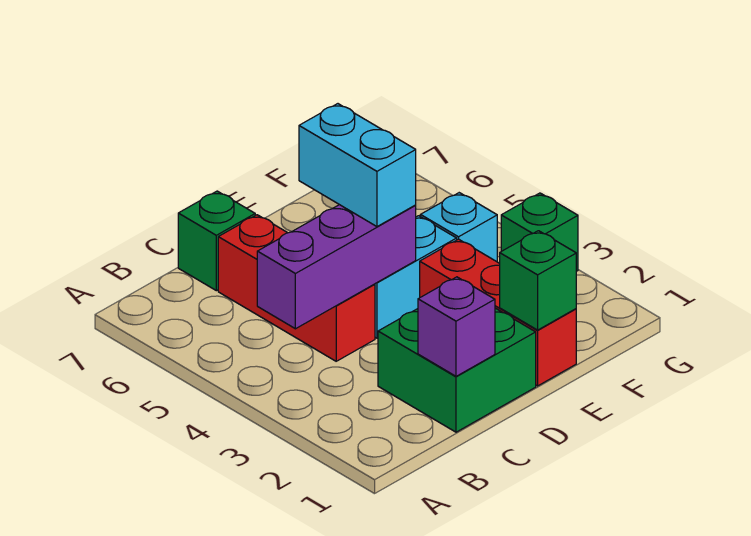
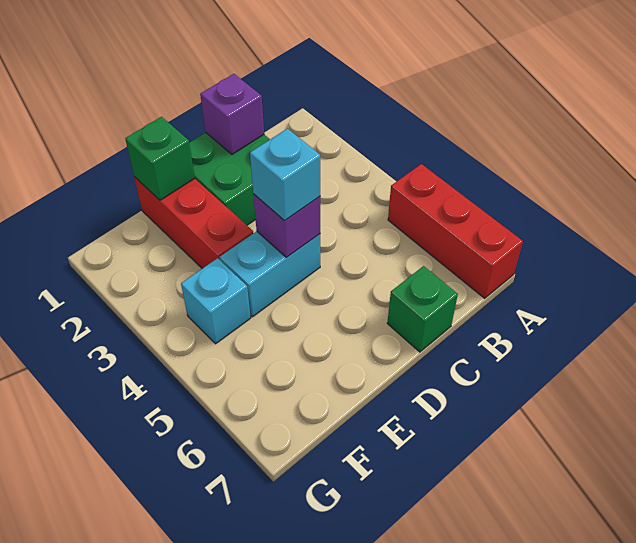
purple 1x3 brick [257,205,416,329] -> purple 1x1 brick [253,194,320,257]
red 1x3 brick [218,215,375,361] -> red 1x3 brick moved to [388,164,523,298]
cyan 1x2 brick [299,104,416,227] -> cyan 1x1 brick [250,129,320,220]
green 1x1 brick [501,193,578,271] -> none

